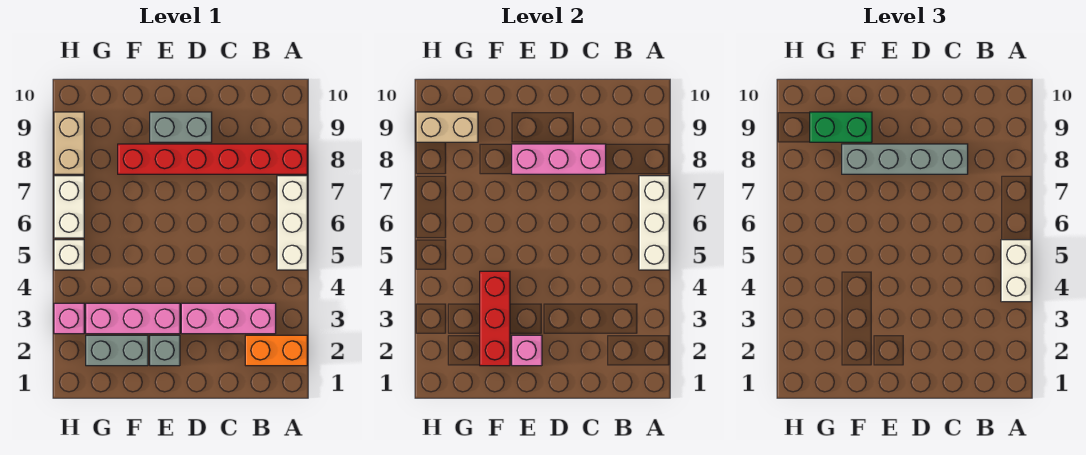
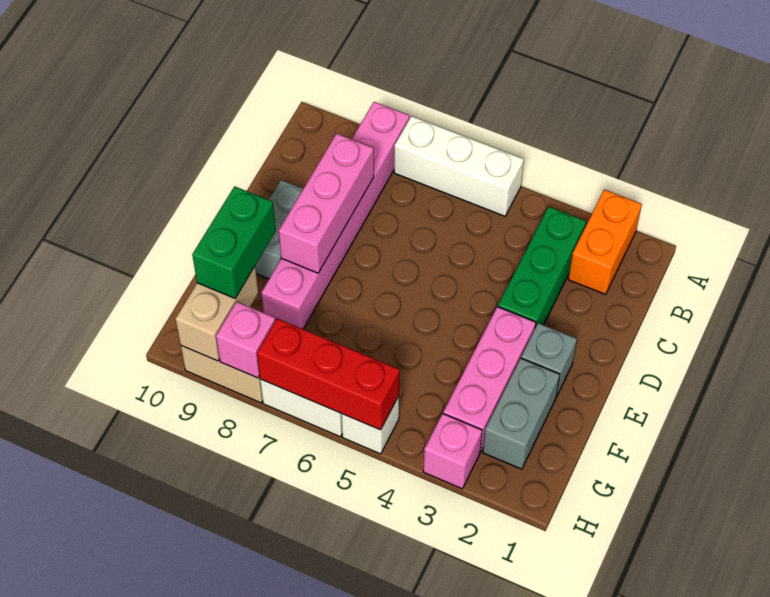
white 1x2 brick [1001,240,1031,302] -> none
white 1x3 brick [639,176,669,270] -> none
red 1x6 brick [118,144,307,174] -> pink 1x6 brick [261,102,409,329]
pink 1x3 brick [181,303,276,334] -> green 1x3 brick [498,207,586,327]
grey 1x4 brick [842,144,968,174] -> none
pink 1x1 brick [512,335,542,366] -> pink 1x1 brick moved to [216,302,275,378]
red 1x3 brick [480,271,510,366] -> red 1x3 brick moved to [257,319,399,430]

